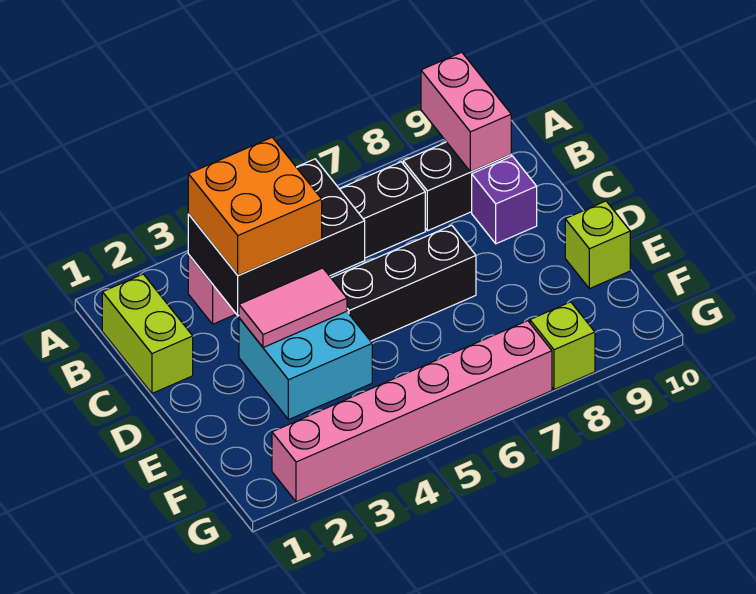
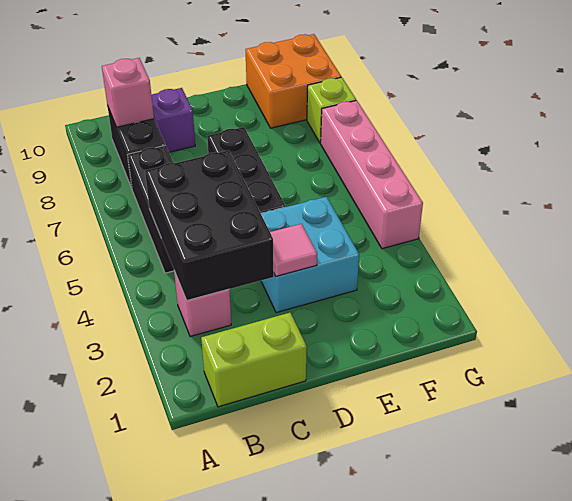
pink 1x2 brick [421,52,511,172] -> pink 1x1 brick [102,58,154,127]
orange 2x2 brick [188,137,322,275] -> orange 2x2 brick moved to [245,34,341,128]
pink 1x2 tile [239,268,347,348] -> pink 1x1 tile [270,224,317,276]
lime 1x1 brick [565,201,630,289] -> none
pink 1x6 brick [272,321,552,502] -> pink 1x4 brick [321,100,423,249]

